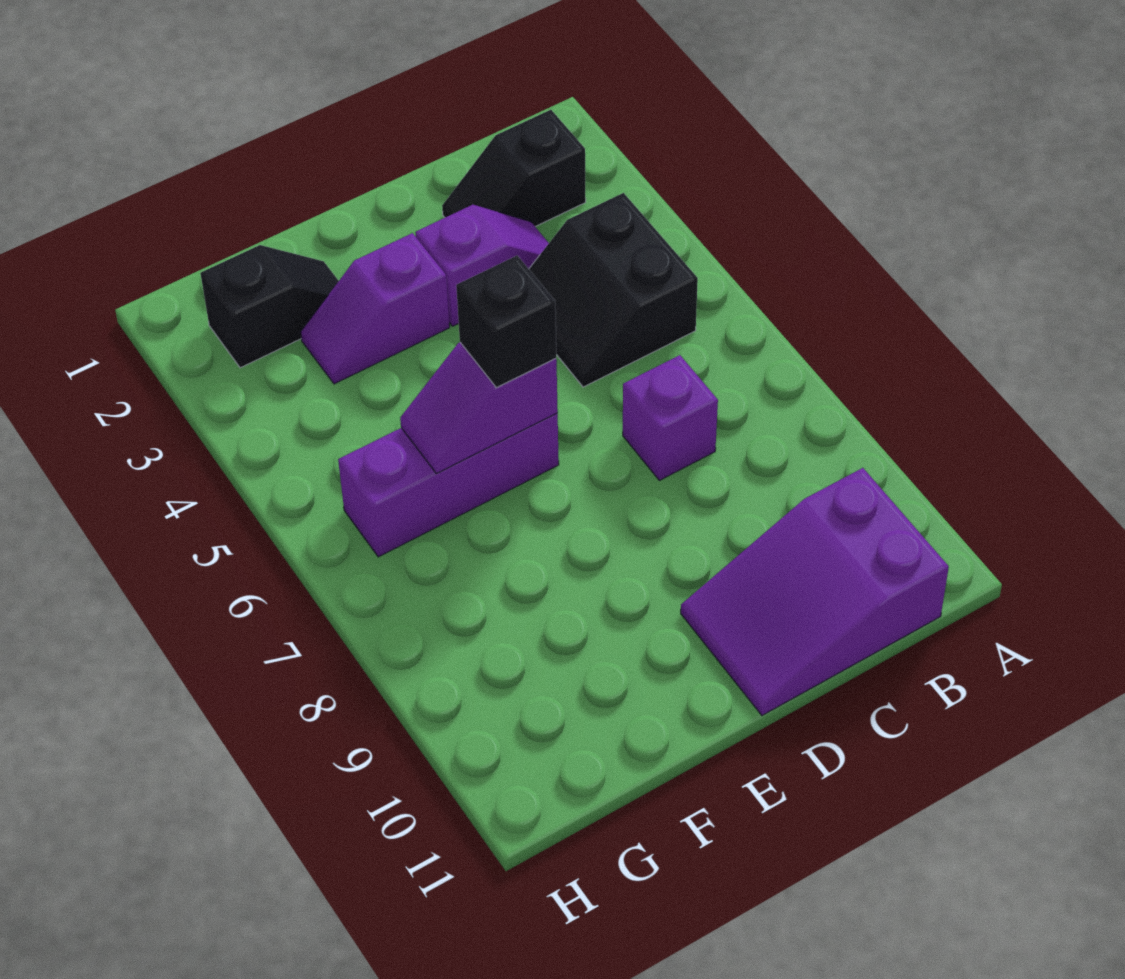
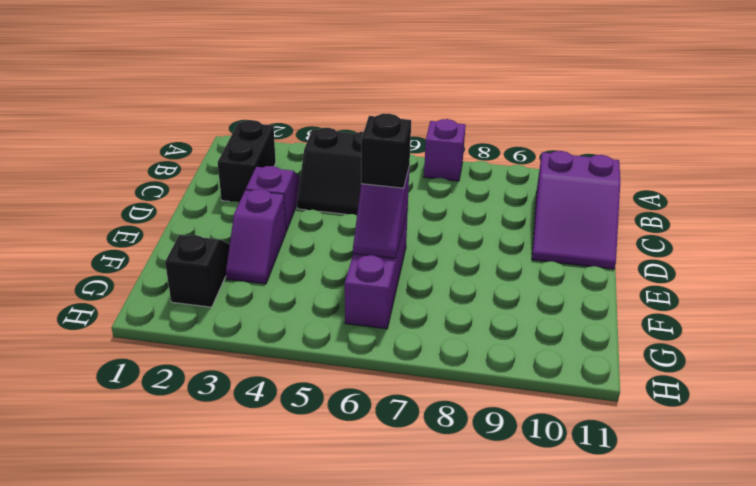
black 1x2 slope [442,110,586,227] -> black 1x2 brick [218,120,276,202]
purple 1x1 brick [623,355,718,480] -> purple 1x1 brick moved to [424,119,466,181]

